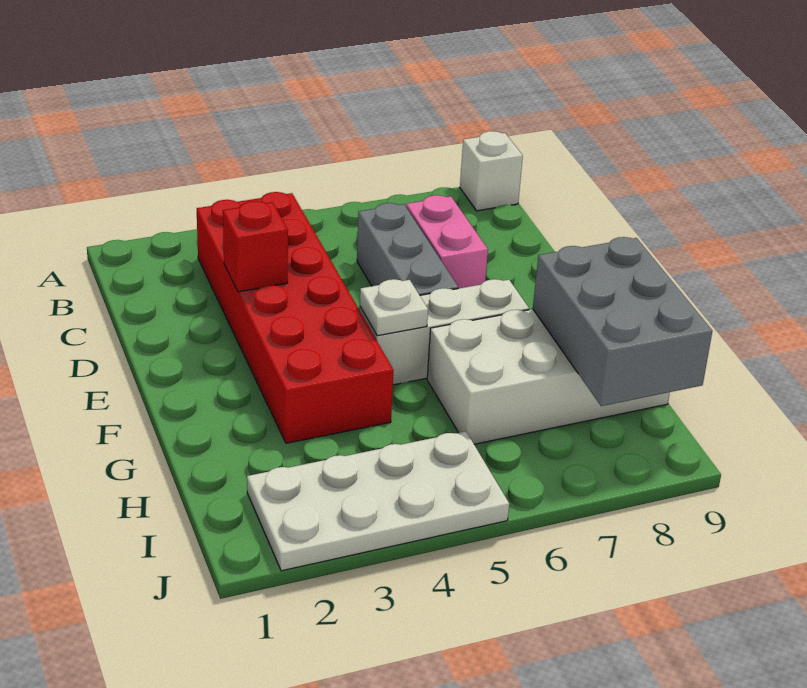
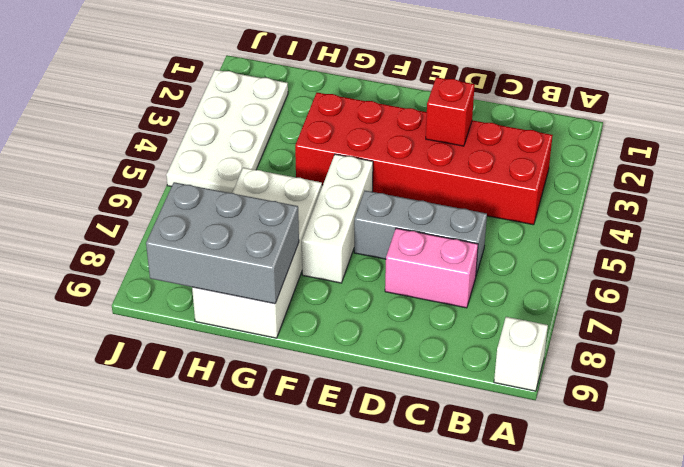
white 1x1 plate [360,279,428,336] -> none

